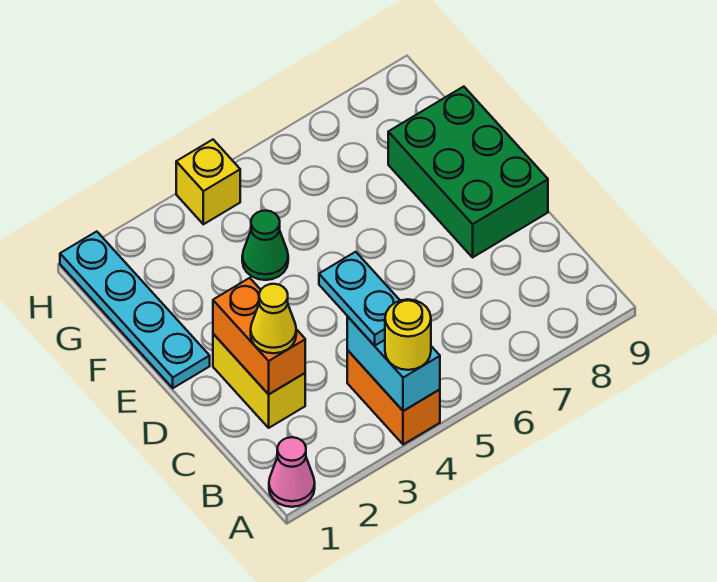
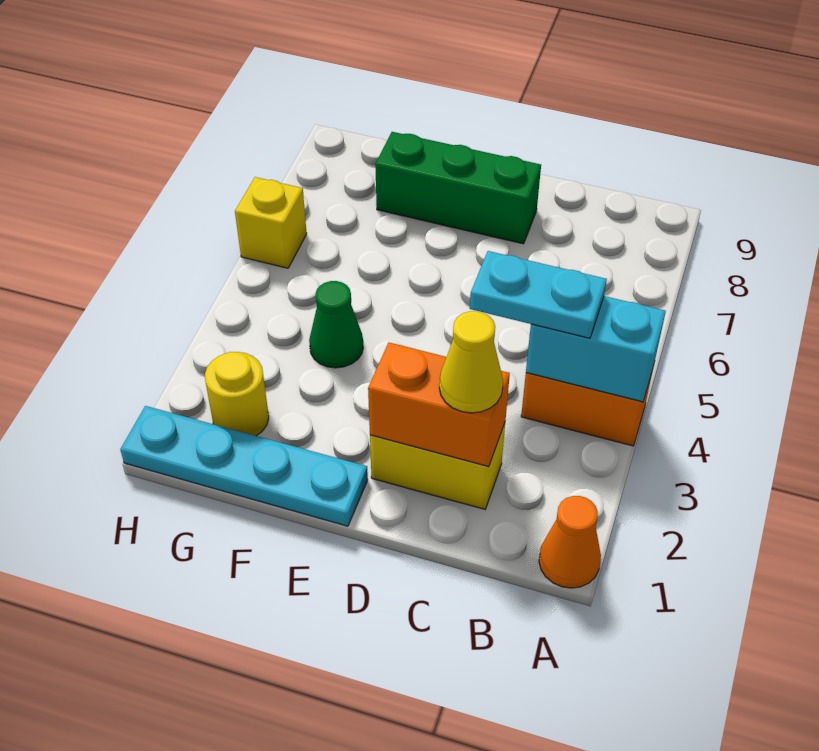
pink 1x1 cone [269,437,315,507] -> orange 1x1 cone [539,496,601,588]
yellow 1x1 round brick [385,299,431,370] -> yellow 1x1 round brick moved to [205,352,269,436]
green 2x3 brick [388,87,548,257] -> green 1x3 brick [375,132,541,244]
yellow 1x1 brick [176,140,240,224] -> yellow 1x1 brick moved to [235,177,307,268]

